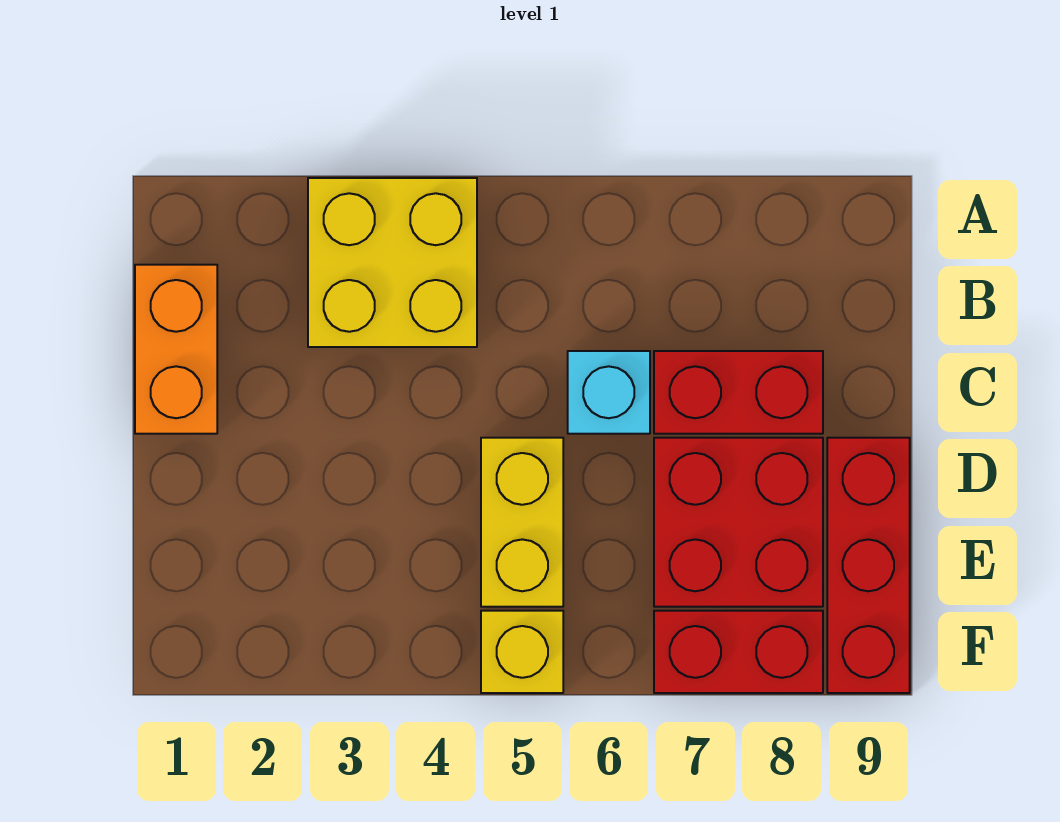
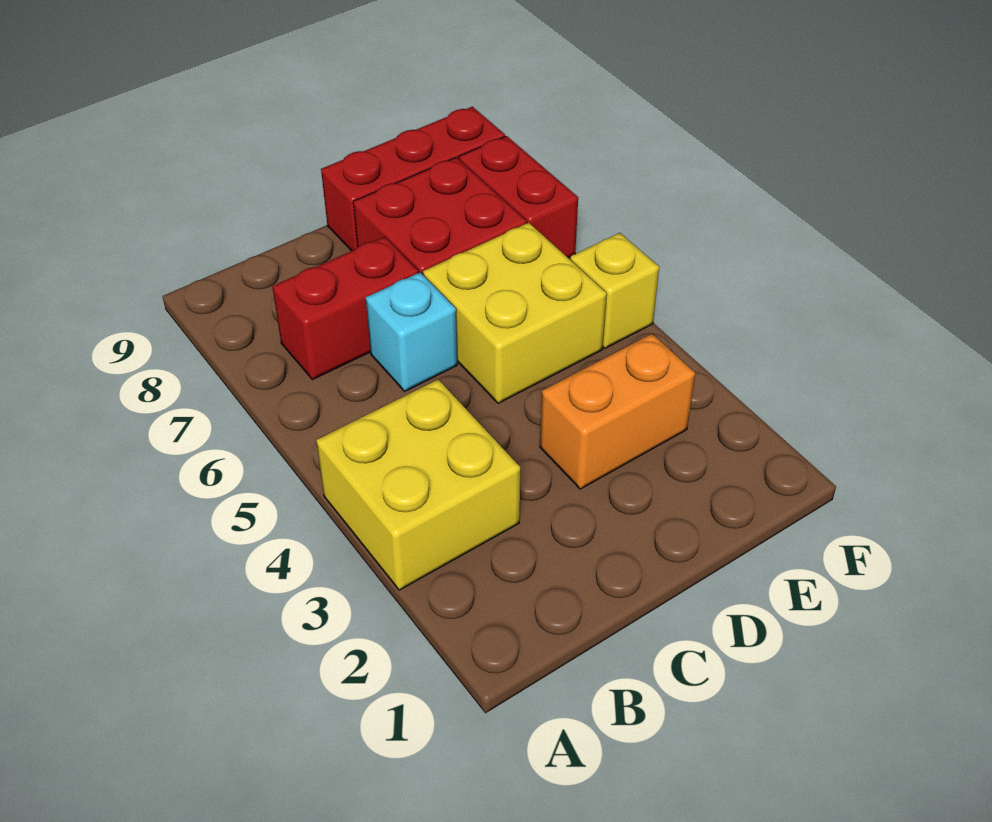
orange 1x2 brick [135,265,217,434] -> orange 1x2 brick moved to [540,334,695,489]
red 1x2 brick [654,351,823,434] -> red 1x2 brick turned to [272,237,418,380]
yellow 1x2 brick [481,438,563,607] -> yellow 2x2 brick [423,223,607,403]

